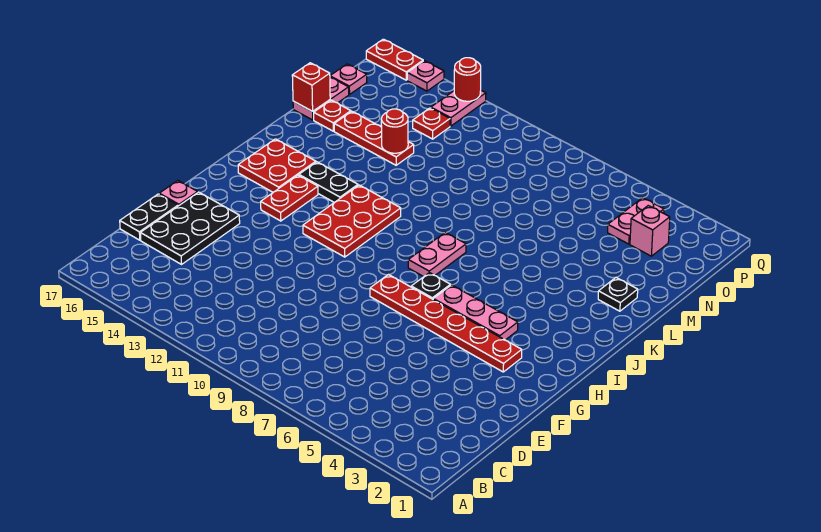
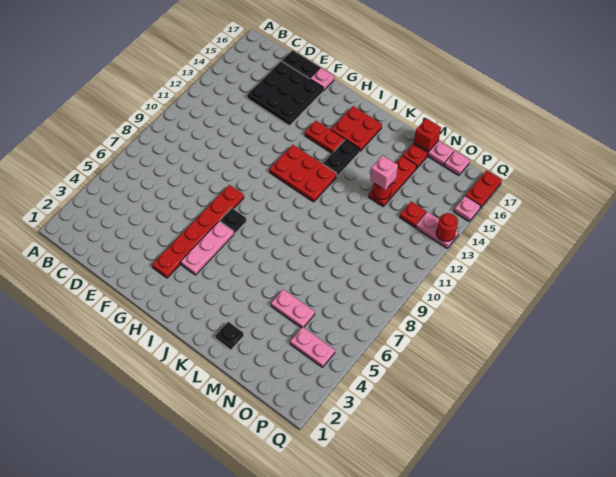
black 2x3 plate [140,192,240,264] -> black 3x3 plate [247,61,323,126]
pink 1x2 plate [408,232,466,277] -> pink 1x2 plate moved to [271,289,315,328]
pink 1x1 brick [630,206,670,256] -> pink 1x1 brick moved to [370,155,398,190]

